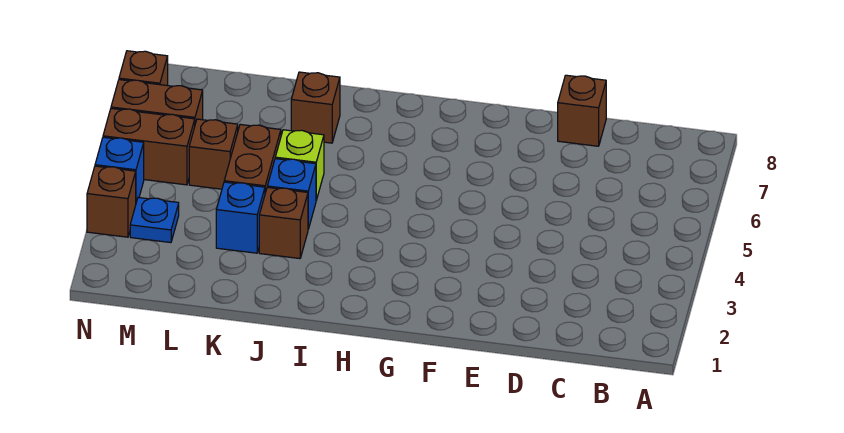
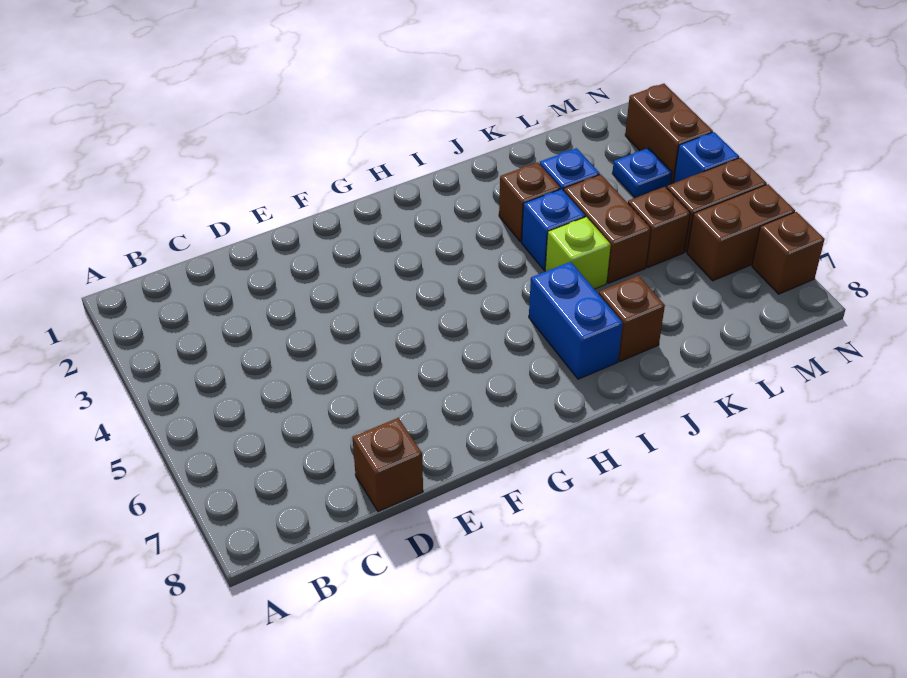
none -> blue 1x2 brick [529,262,623,379]
brown 1x1 brick [87,166,136,237] -> brown 1x2 brick [625,84,713,184]

